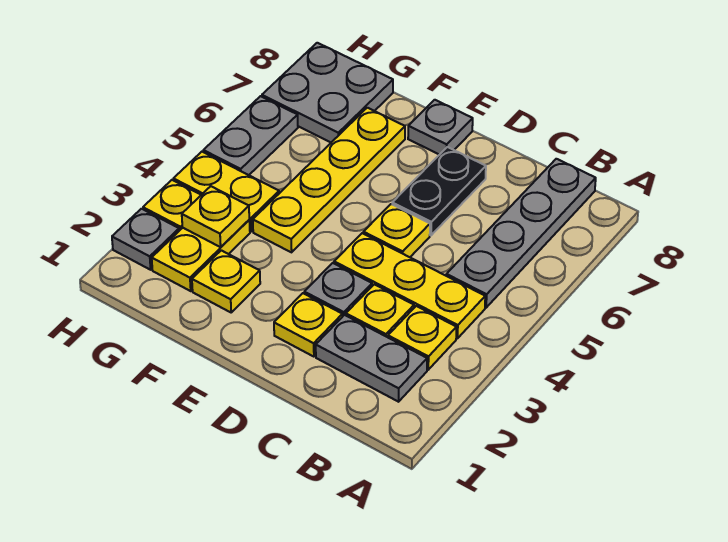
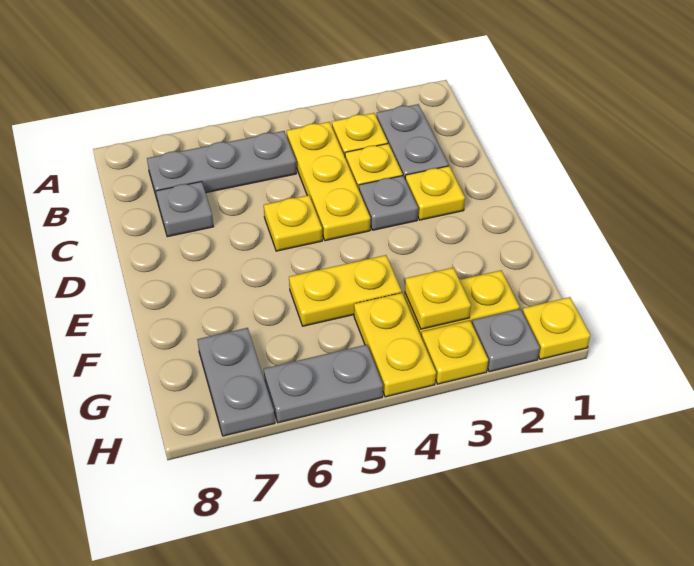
grey 1x4 plate [446,159,596,308] -> grey 1x3 plate [147,131,296,199]
black 1x2 plate [392,147,486,235] -> none
grey 1x1 plate [408,100,473,155] -> grey 1x1 plate moved to [156,182,214,237]
yellow 1x1 plate [192,250,260,312] -> yellow 1x1 plate moved to [522,297,590,359]
yellow 1x4 plate [253,108,405,252] -> yellow 1x2 plate [289,255,402,326]
grey 2x2 plate [262,43,393,142] -> grey 1x2 plate [197,328,275,436]

